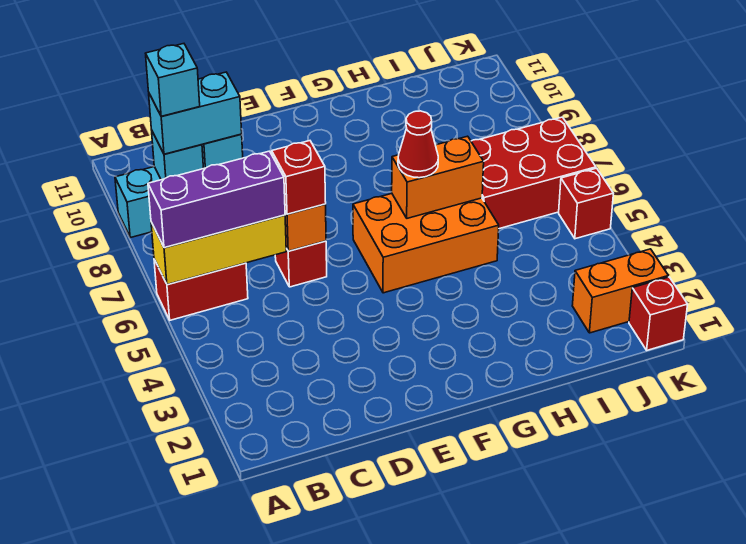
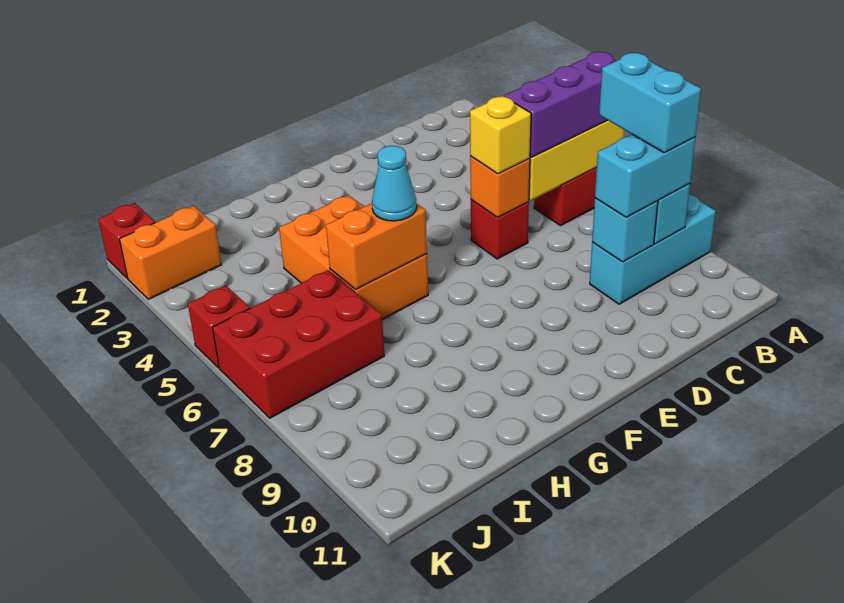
cyan 1x1 brick [146,44,200,116] -> cyan 1x2 brick [599,53,701,153]
red 1x1 brick [272,141,326,214] -> yellow 1x1 brick [470,96,531,174]
orange 2x3 brick [353,194,499,293] -> orange 2x3 brick turned to [279,195,428,320]
red 1x1 cone [398,111,438,178] -> cyan 1x1 cone [372,146,417,221]

